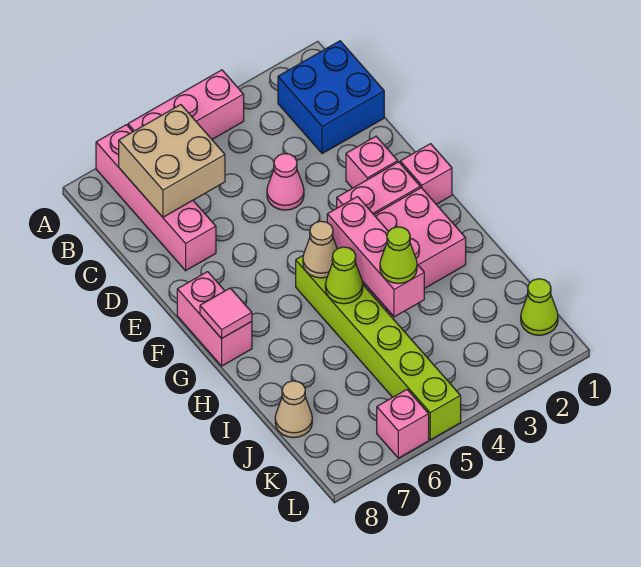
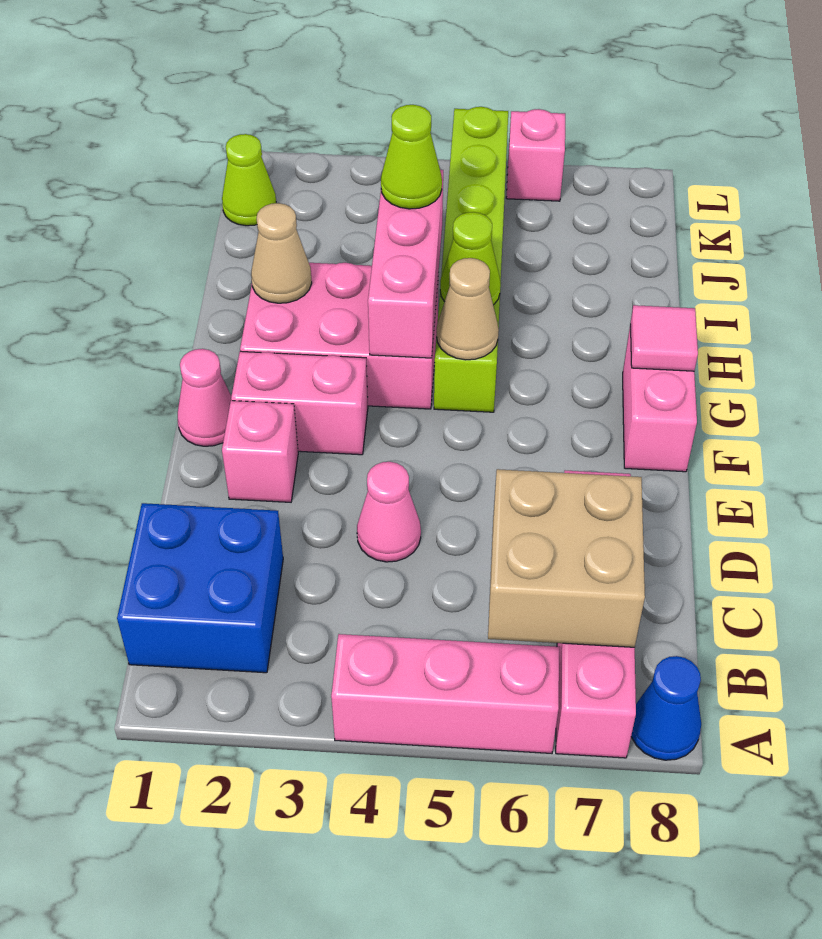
none -> blue 1x1 cone [631,656,701,760]
pink 1x1 brick [400,144,452,204] -> pink 1x1 cone [178,349,231,446]
tan 1x1 cone [275,381,312,438] -> tan 1x1 cone moved to [251,203,312,303]

